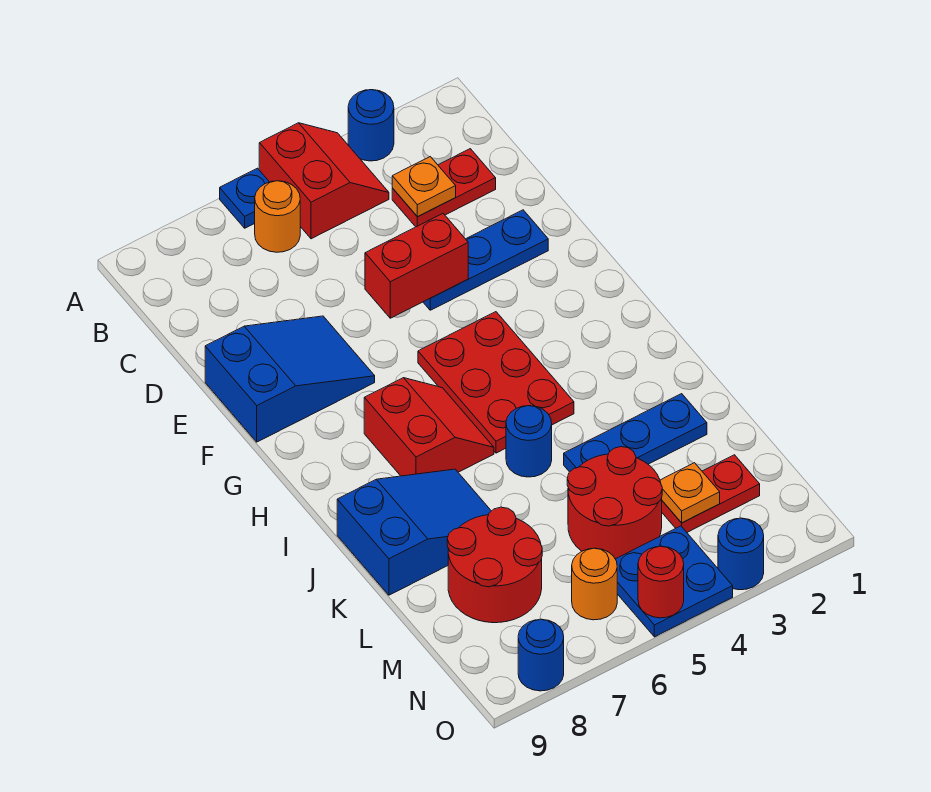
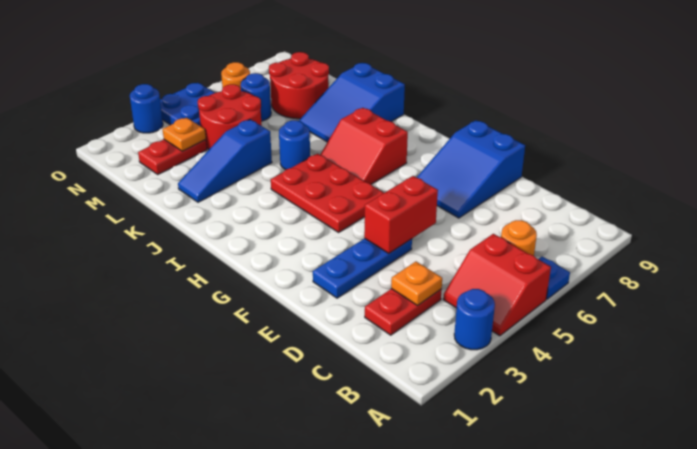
blue 1x3 plate [564,394,707,472] -> blue 1x3 slope [178,119,272,202]
red 1x1 round brick [638,546,684,618] -> none
blue 1x1 round brick [518,619,564,691] -> blue 1x1 round brick moved to [241,73,271,121]

